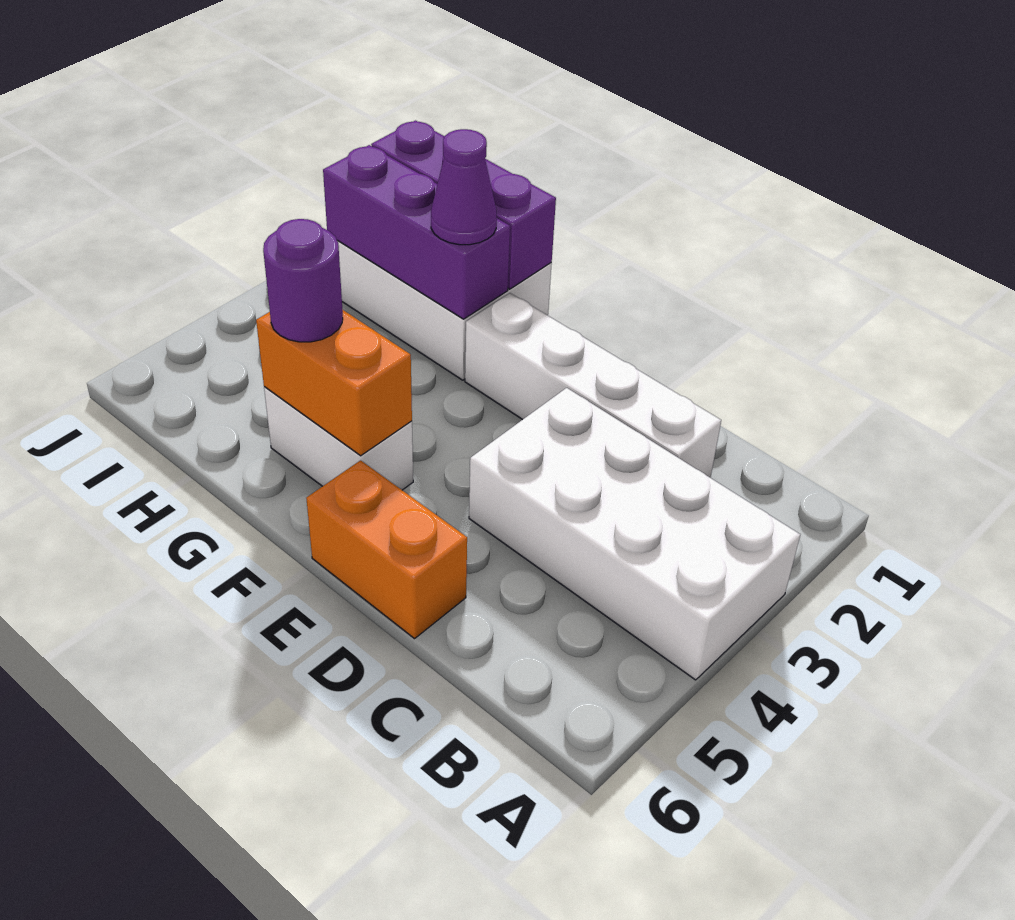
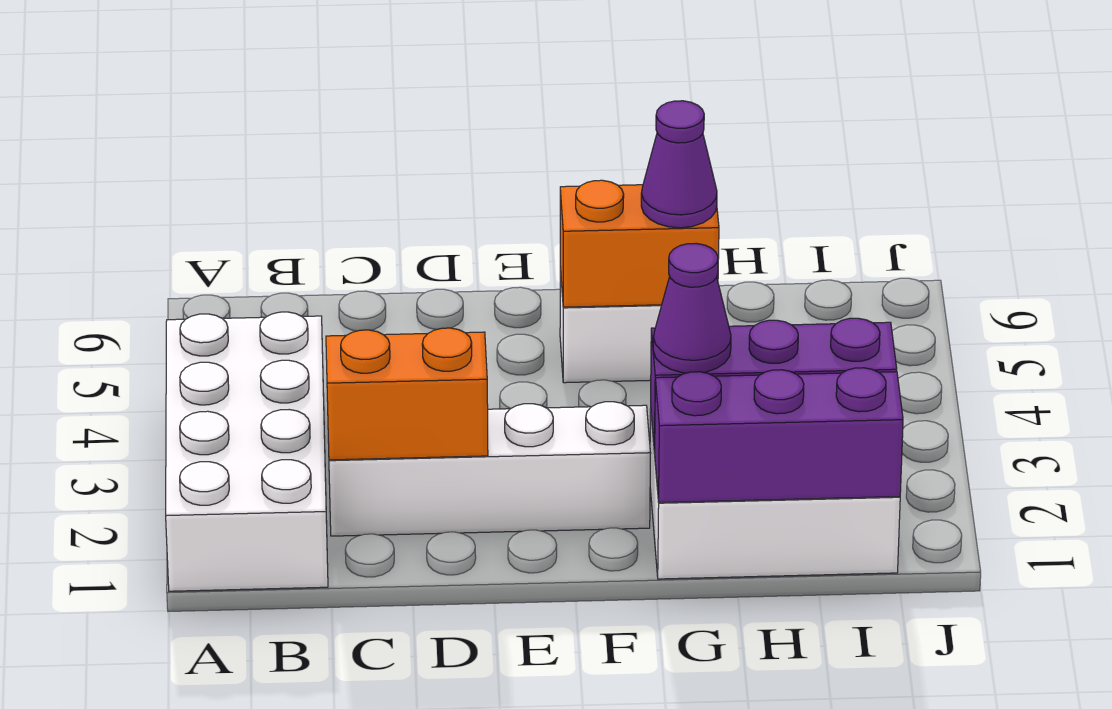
white 2x4 brick [469,388,800,680] -> white 2x4 brick turned to [166,312,328,591]
orange 1x2 brick [306,460,467,639] -> orange 1x2 brick moved to [326,328,488,460]
purple 1x1 round brick [263,219,343,342] -> purple 1x1 cone [641,101,717,228]

